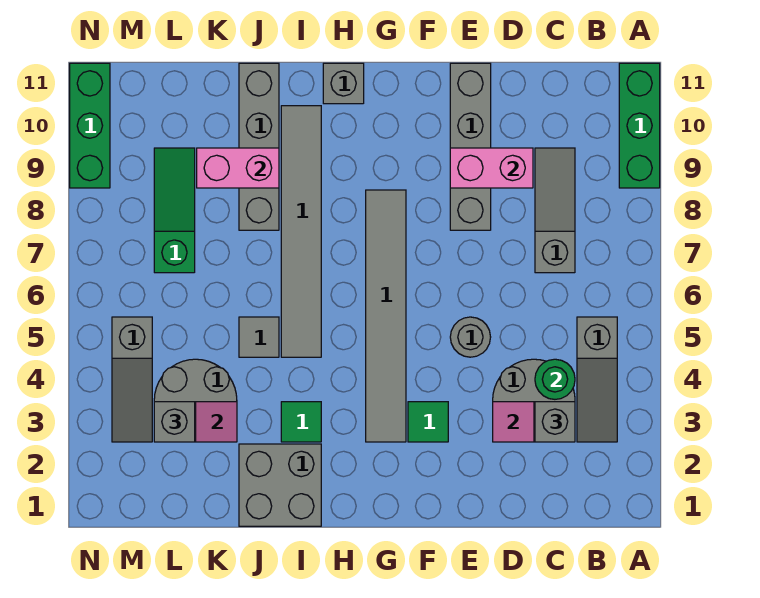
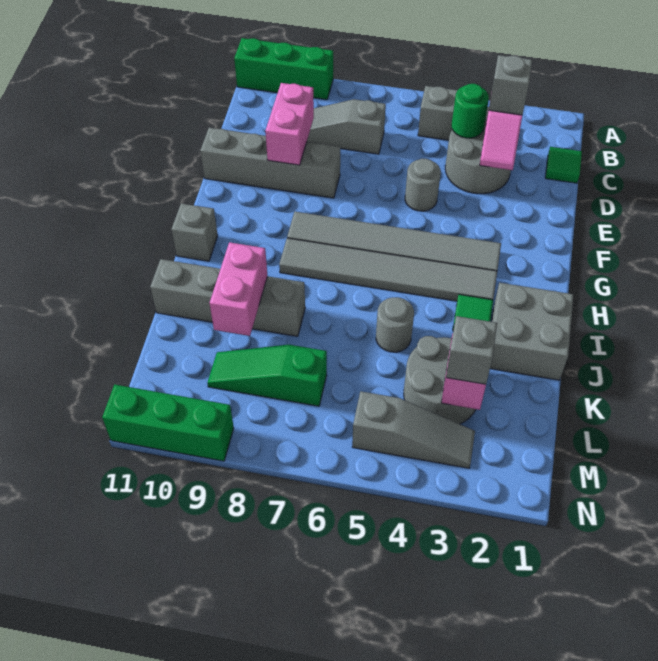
green 1x1 tile [408,402,448,442] -> green 1x1 tile moved to [545,147,582,183]
grey 1x6 tile [281,106,321,357] -> grey 1x6 tile moved to [279,238,497,301]
grey 1x1 tile [239,317,279,357] -> grey 1x1 round brick [376,297,414,352]

